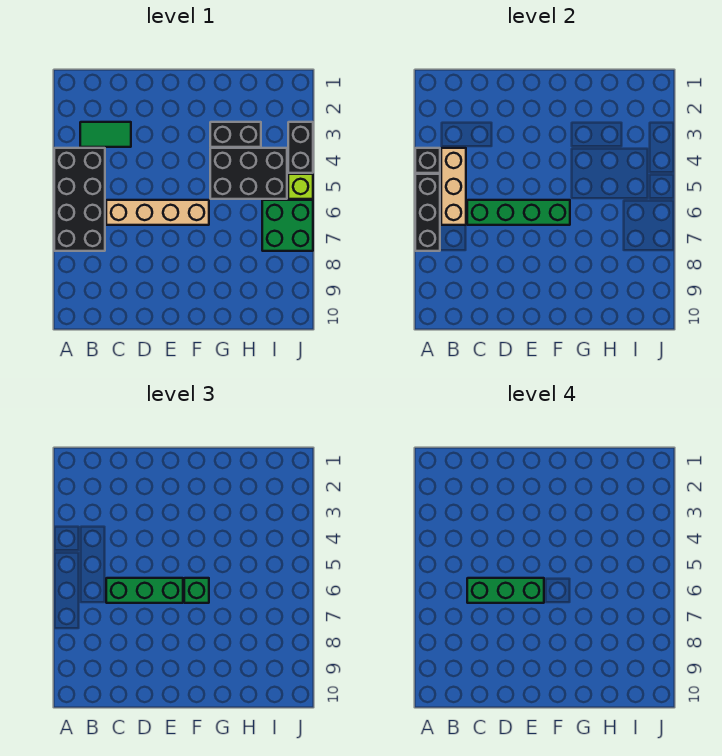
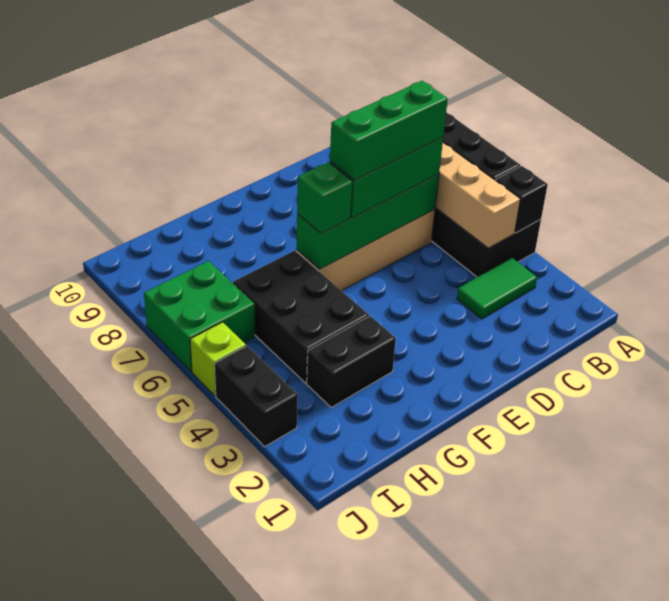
black 2x3 brick [210,148,287,199] -> black 2x3 brick turned to [233,251,369,383]

